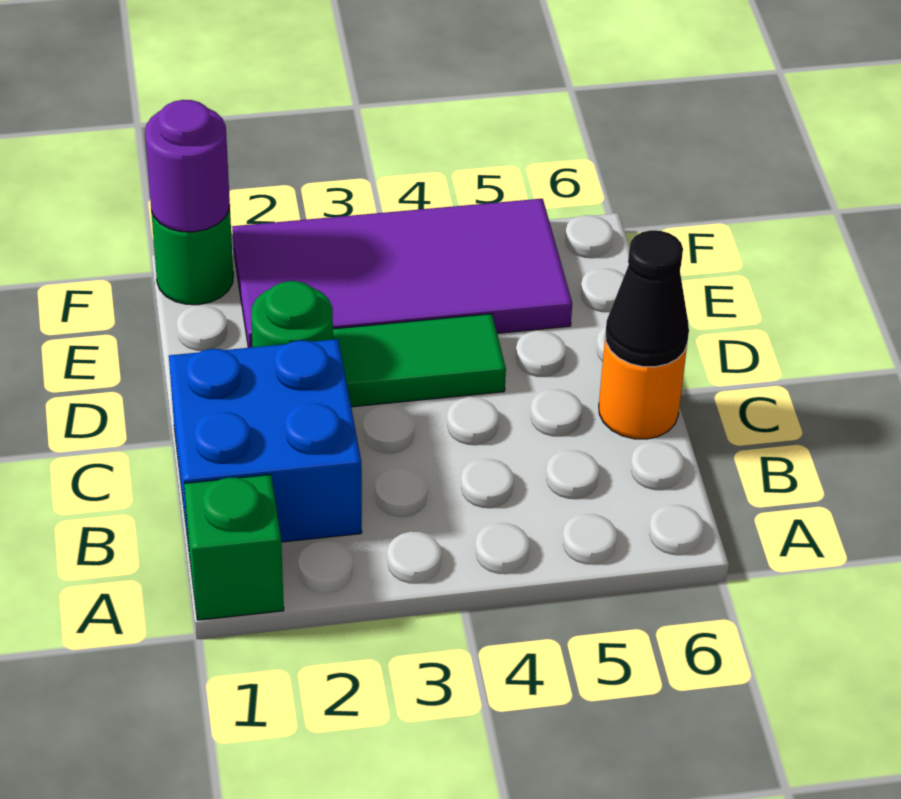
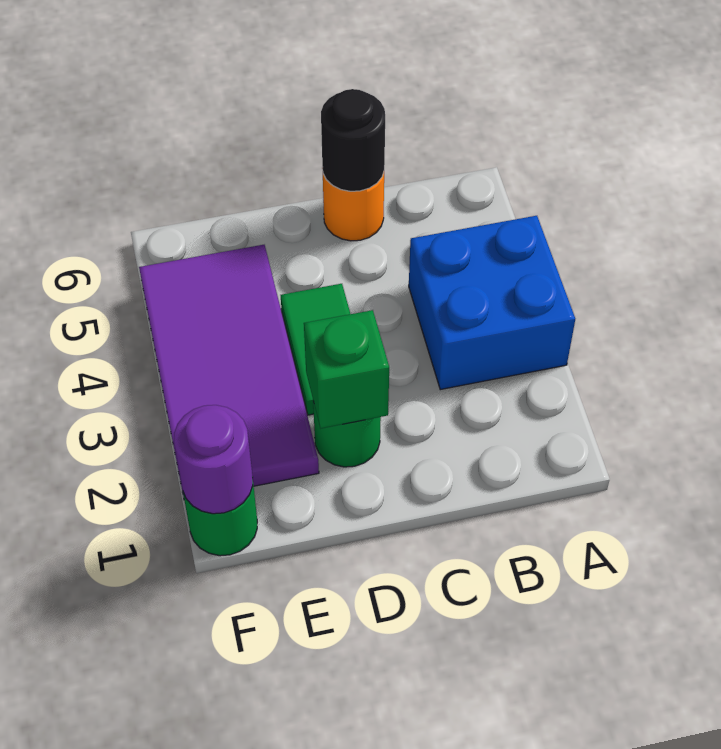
green 1x1 brick [184,475,284,620] -> green 1x1 brick moved to [304,310,389,428]
blue 2x2 brick [169,339,362,546] -> blue 2x2 brick moved to [409,216,575,390]
black 1x1 cone [605,230,689,367] -> black 1x1 round brick [321,89,385,191]

